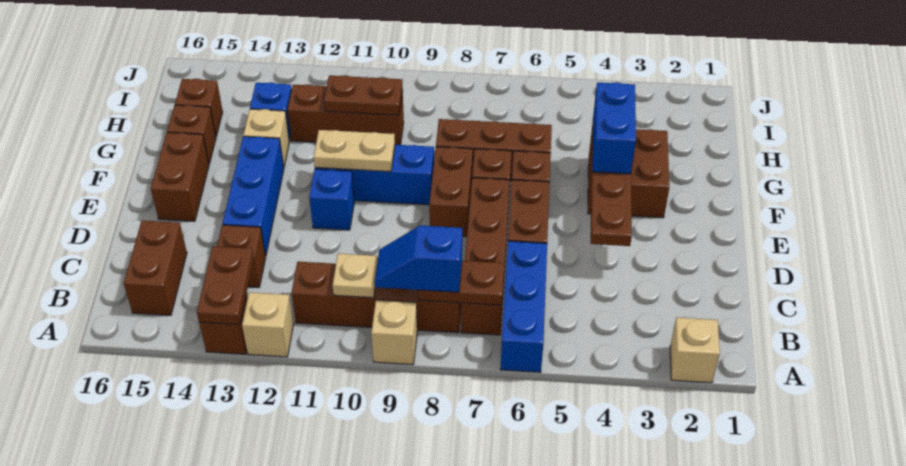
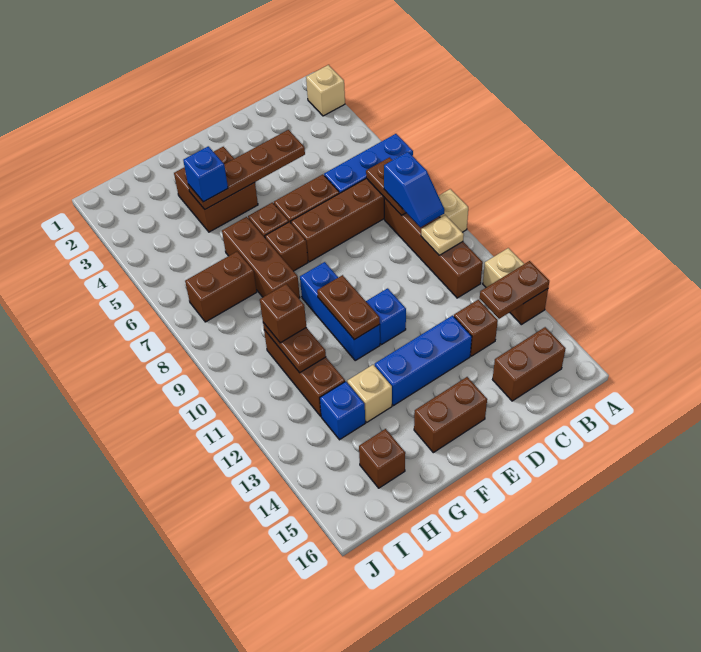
brown 1x2 brick [429,147,473,237] -> brown 1x2 brick moved to [185,251,257,322]
blue 1x2 brick [593,82,636,174] -> blue 1x1 brick [183,146,228,202]
tan 1x2 plate [314,130,395,172] -> brown 1x2 plate [317,275,380,340]
brown 1x1 brick [167,105,216,164] -> brown 1x1 brick moved to [260,284,306,343]

